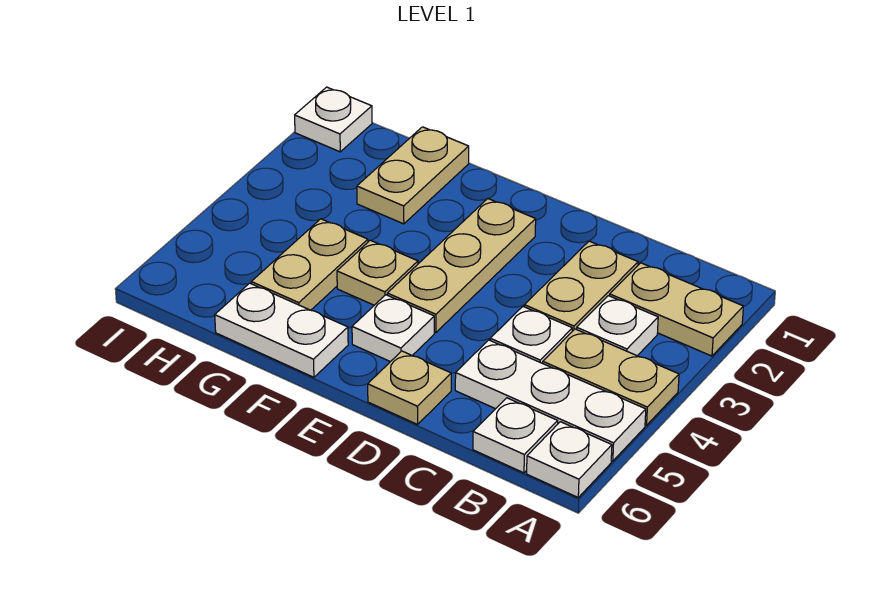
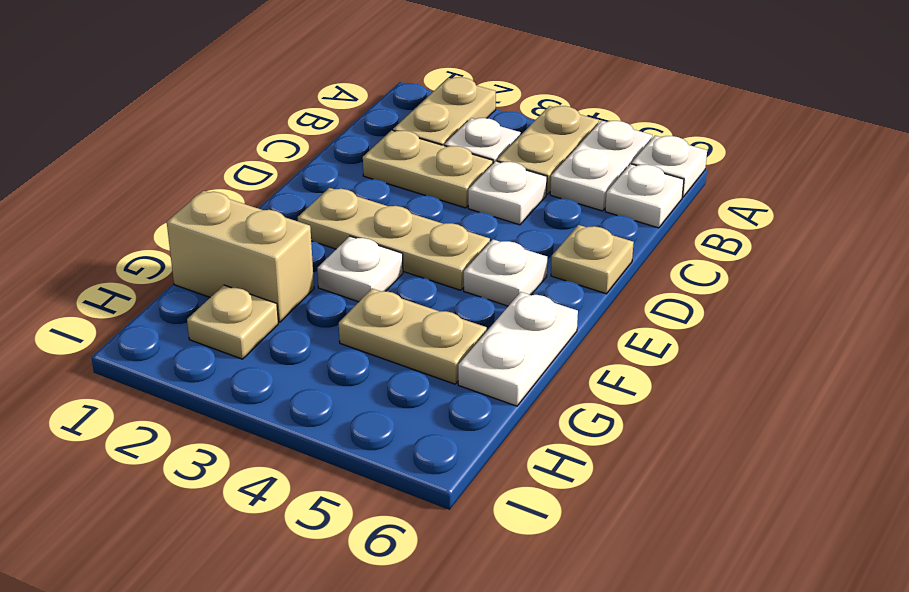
white 1x3 plate [455,340,646,461] -> white 1x2 plate [550,121,652,211]
tan 1x1 plate [337,240,418,305] -> tan 1x1 plate moved to [187,285,278,359]
tan 1x2 plate [357,127,469,224] -> tan 1x2 brick [167,191,314,322]
white 1x1 plate [295,87,372,152] -> white 1x1 plate moved to [317,236,403,302]

